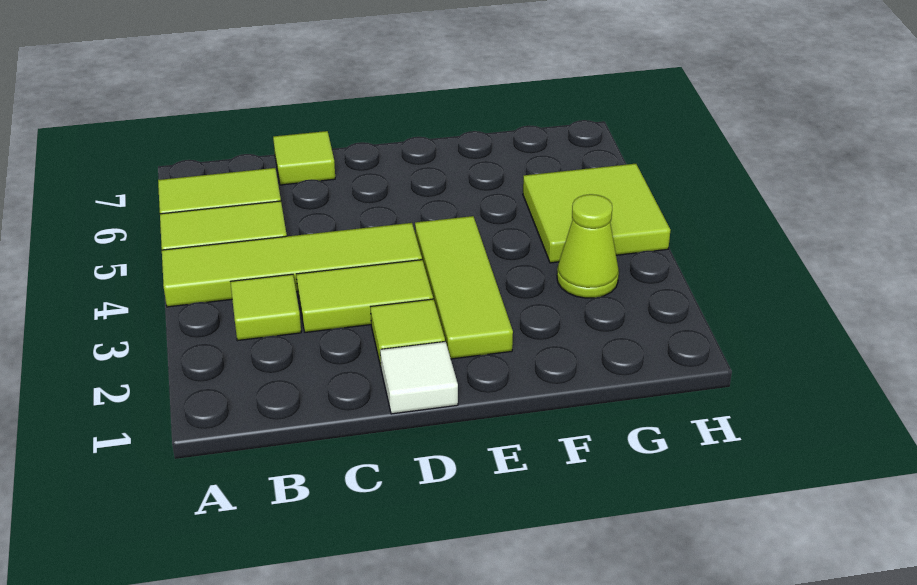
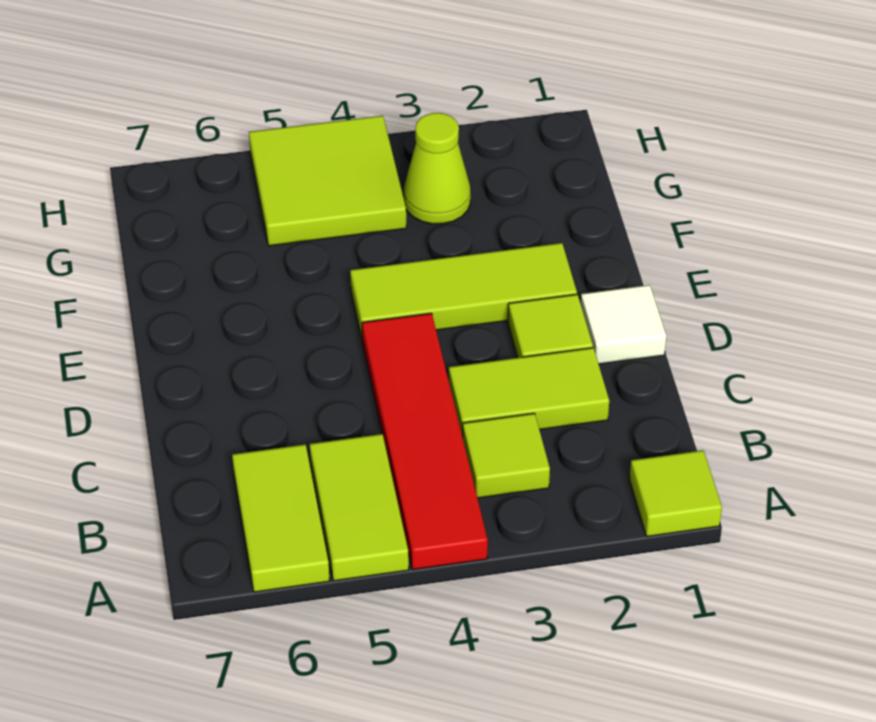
lime 1x4 tile [162,223,422,307] -> red 1x4 tile [362,313,488,570]
lime 1x2 tile [296,260,433,332] -> lime 1x2 tile turned to [449,348,609,437]
lime 1x1 tile [273,131,335,185] -> lime 1x1 tile moved to [630,450,722,536]

